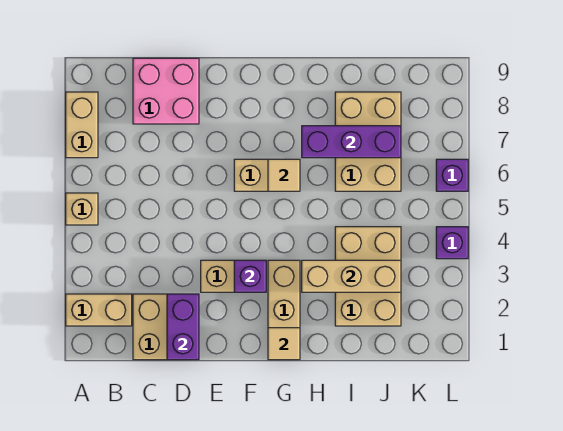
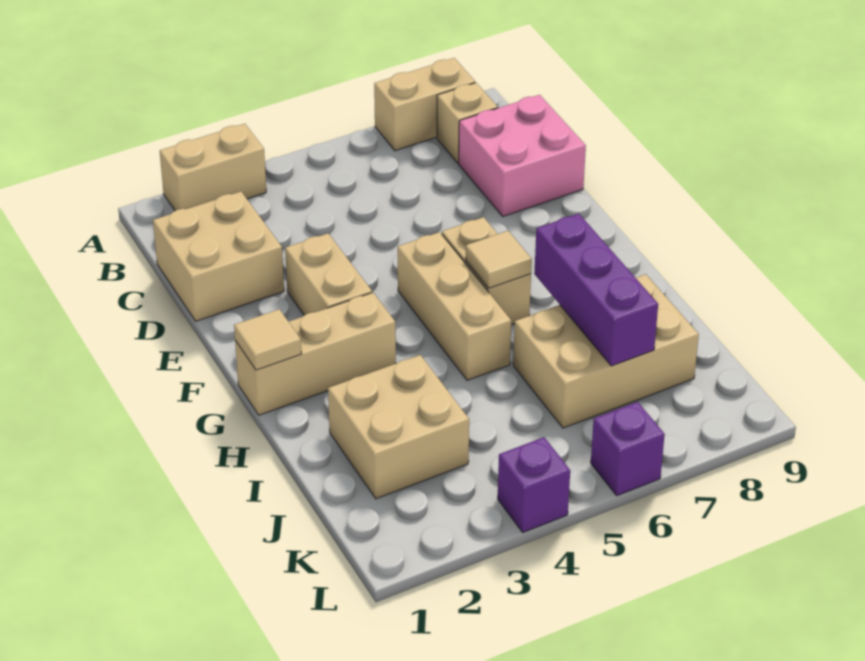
tan 1x2 brick [66,294,132,326] -> tan 1x2 brick turned to [160,124,266,211]
tan 1x1 brick [66,193,98,225] -> tan 1x1 brick moved to [437,83,498,163]
purple 1x2 brick [167,294,199,360] -> none
purple 1x1 brick [234,260,266,292] -> none
tan 1x3 brick [302,260,401,292] -> tan 1x3 brick moved to [398,232,511,380]
tan 2x3 brick [335,227,401,326] -> tan 2x2 brick [328,355,469,499]

